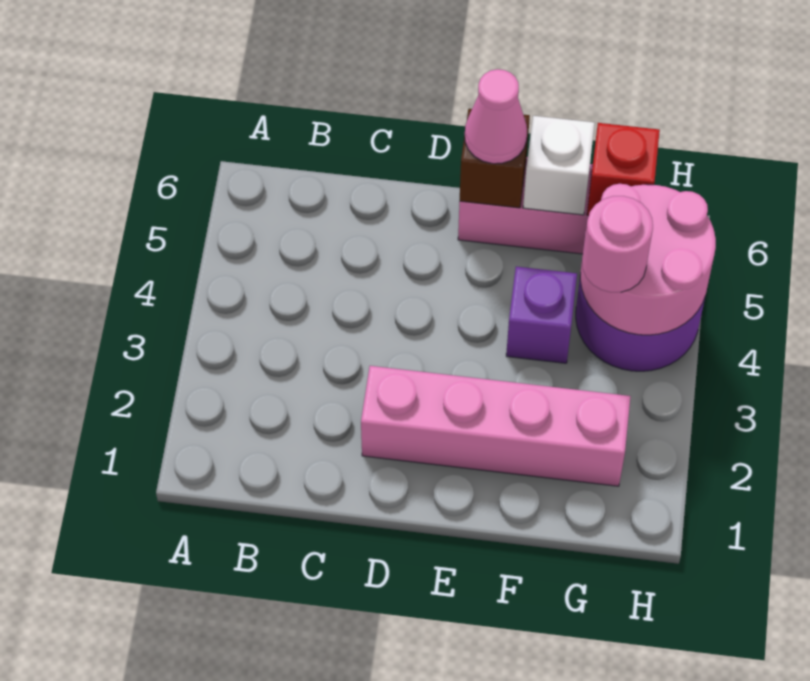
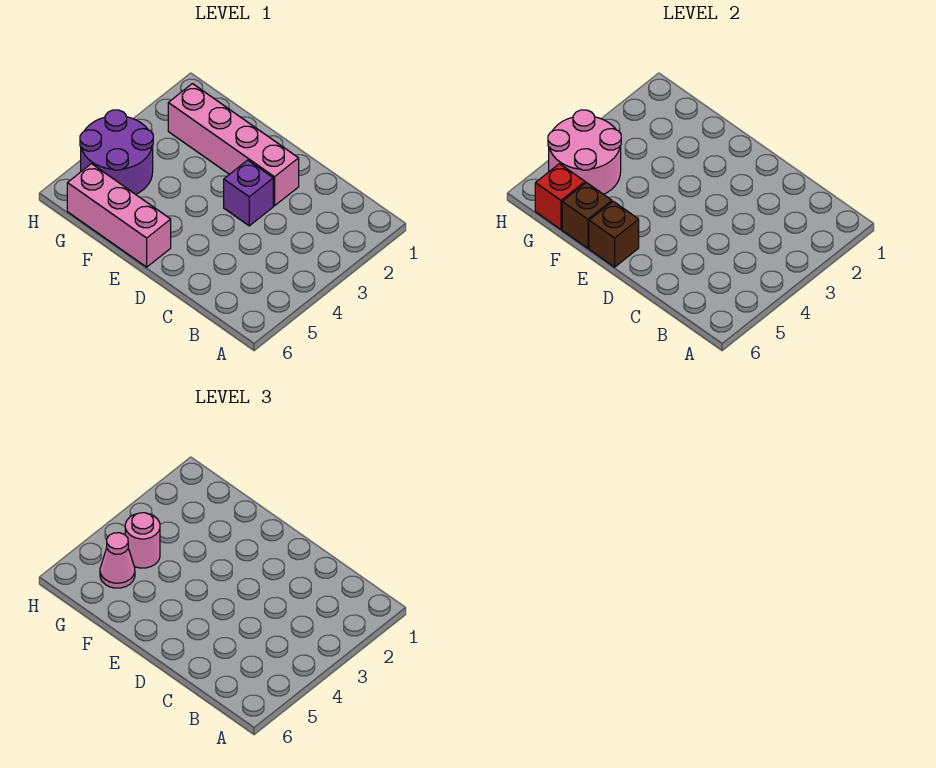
pink 1x1 cone [465,69,527,164] -> pink 1x1 cone moved to [100,533,135,588]
purple 1x1 brick [506,267,577,363] -> purple 1x1 brick moved to [224,160,273,226]
white 1x1 brick [523,116,595,215] -> brown 1x1 brick [562,182,612,248]

